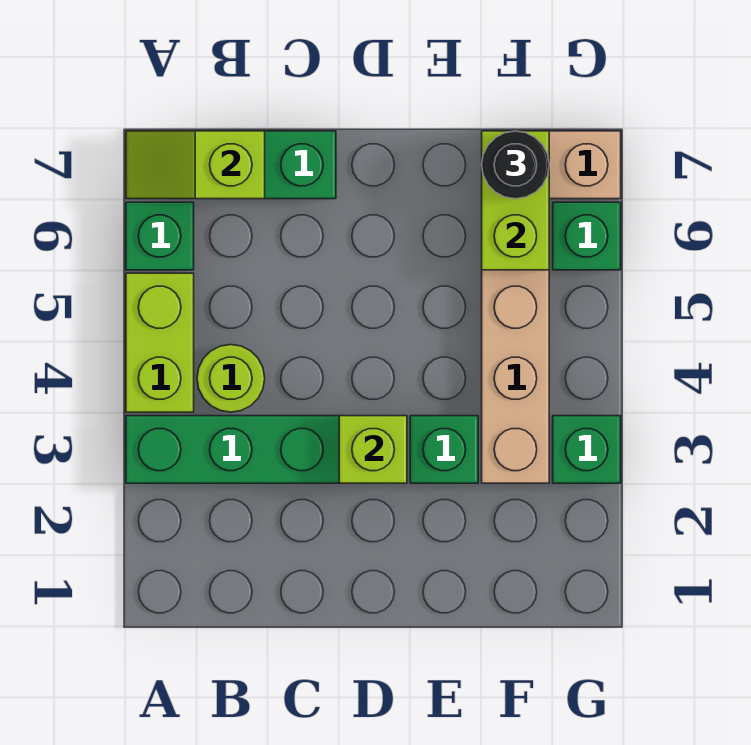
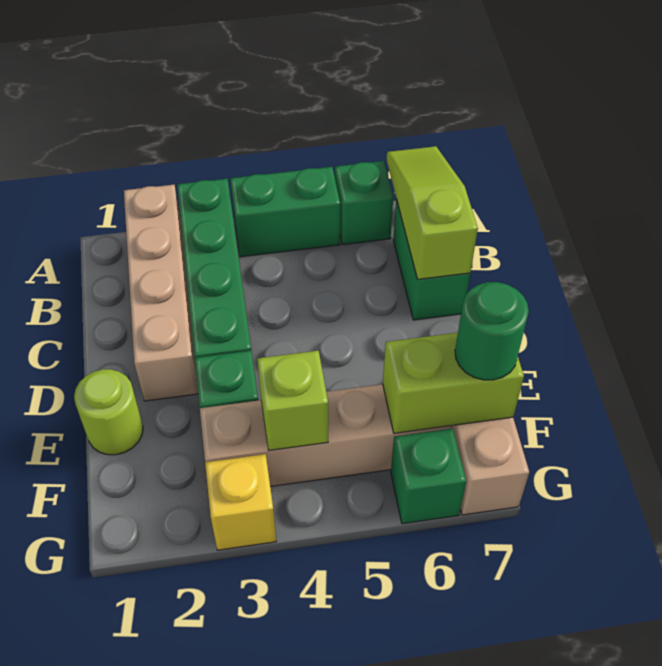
none -> tan 1x4 brick [124,185,198,401]
lime 1x2 brick [126,273,194,412] -> green 1x2 brick [230,167,340,257]
lime 1x2 slope [126,131,265,199] -> lime 1x3 slope [387,146,478,279]
lime 1x1 round brick [197,345,265,412] -> lime 1x1 round brick moved to [74,369,143,455]
lime 1x1 brick [339,416,407,483] -> lime 1x1 brick moved to [257,351,328,450]
black 1x1 round brick [482,131,549,199] -> green 1x1 round brick [455,282,529,380]
green 1x1 brick [553,416,621,483] -> yellow 1x1 brick [205,454,276,550]

